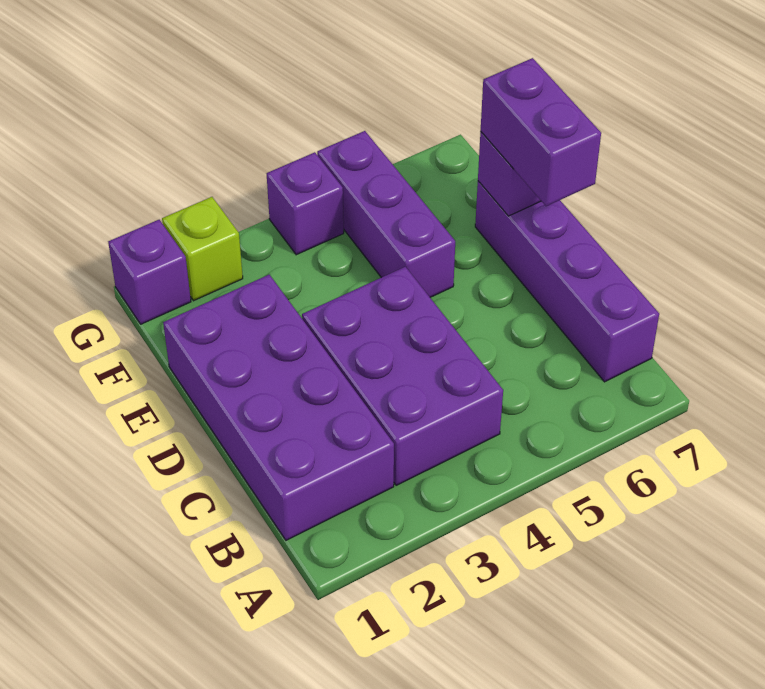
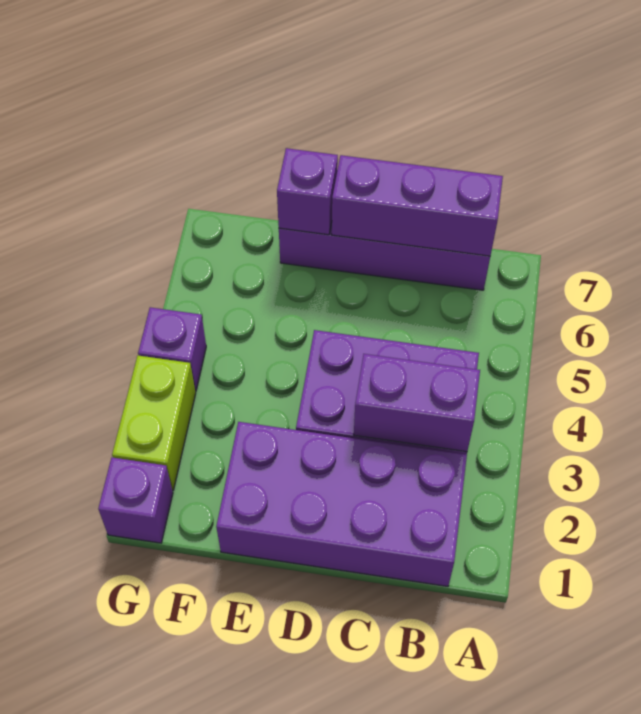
purple 1x2 brick [481,58,601,206] -> purple 1x2 brick moved to [354,354,480,452]
purple 1x3 brick [317,131,455,297] -> purple 1x3 brick moved to [332,155,503,256]
lime 1x1 brick [162,197,243,301] -> lime 1x2 brick [112,355,196,490]

